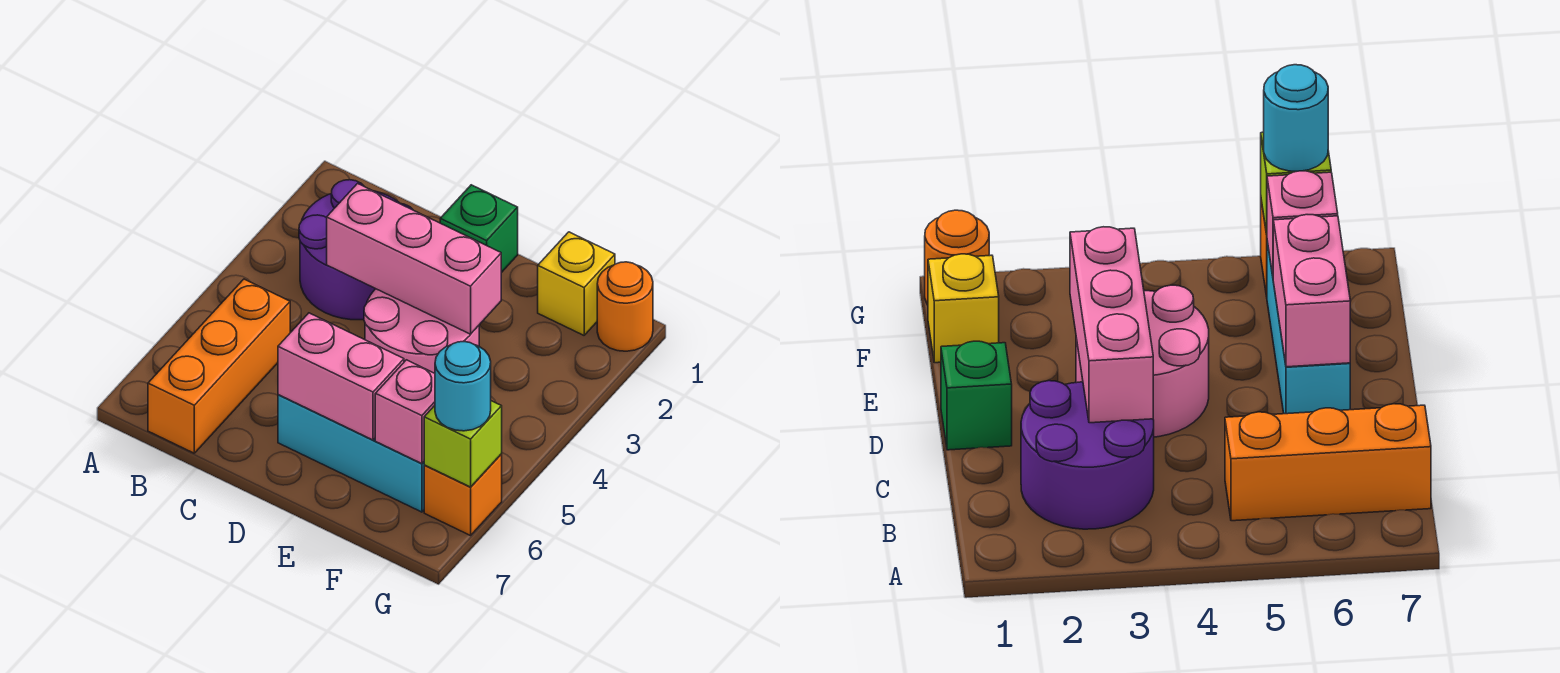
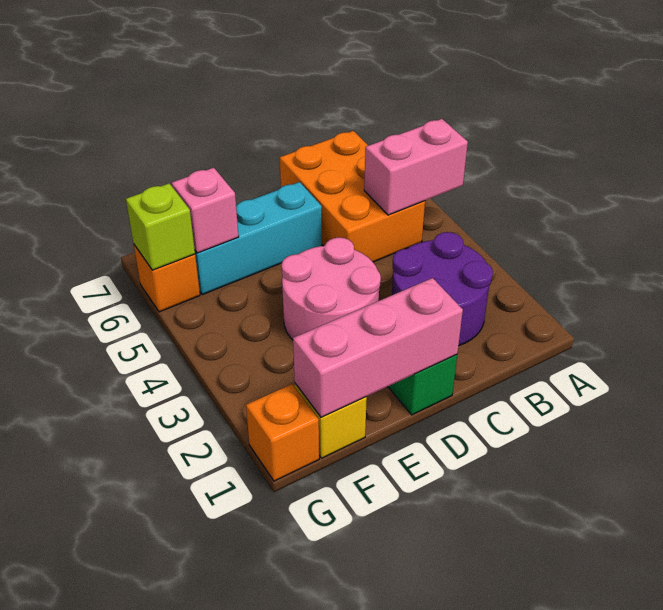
orange 1x3 brick [148,279,290,453] -> orange 2x3 brick [280,131,425,262]
pink 1x3 brick [327,184,501,334] -> pink 1x3 brick moved to [293,278,463,417]
pink 1x2 brick [278,313,404,440] -> pink 1x2 brick moved to [364,119,468,215]
orange 1x1 round brick [597,262,653,351] -> orange 1x1 brick [246,384,319,481]
cyan 1x1 round brick [435,342,491,431] -> none

